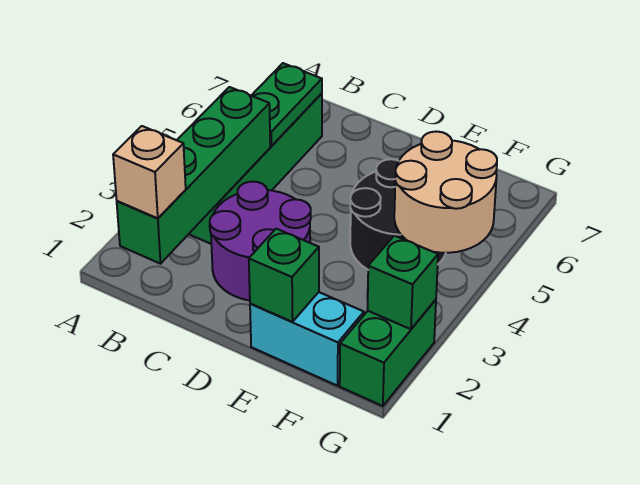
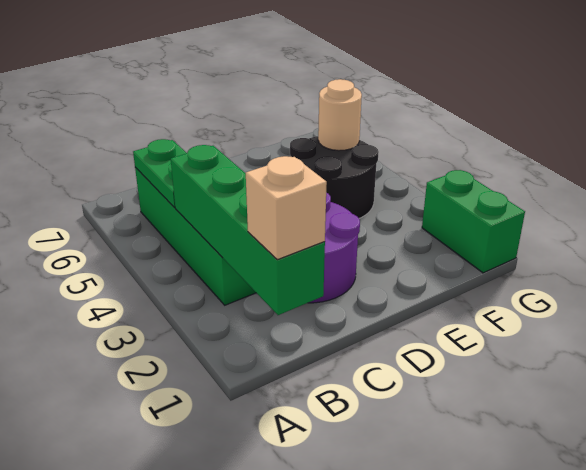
cyan 1x2 brick [250,292,364,386] -> none
green 1x1 brick [249,229,319,322] -> none
tan 2x2 round brick [394,132,497,253] -> tan 1x1 round brick [318,79,362,151]
green 1x1 brick [368,236,438,329] -> none

